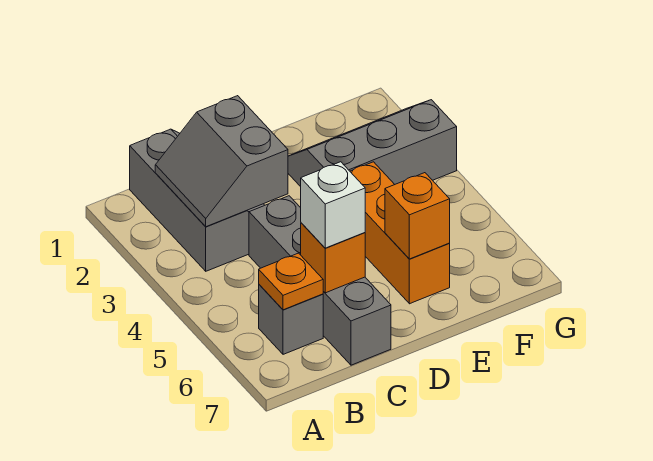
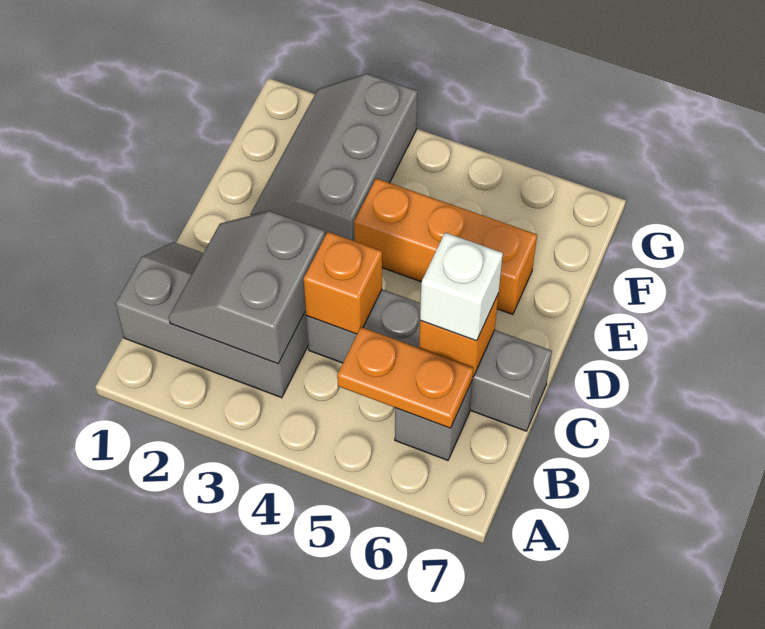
grey 2x2 slope [155,96,288,227] -> grey 2x2 slope turned to [169,211,325,364]
orange 1x1 plate [259,253,323,310] -> orange 1x2 plate [337,327,473,428]
orange 1x1 brick [385,173,450,259] -> orange 1x1 brick moved to [304,232,382,334]

